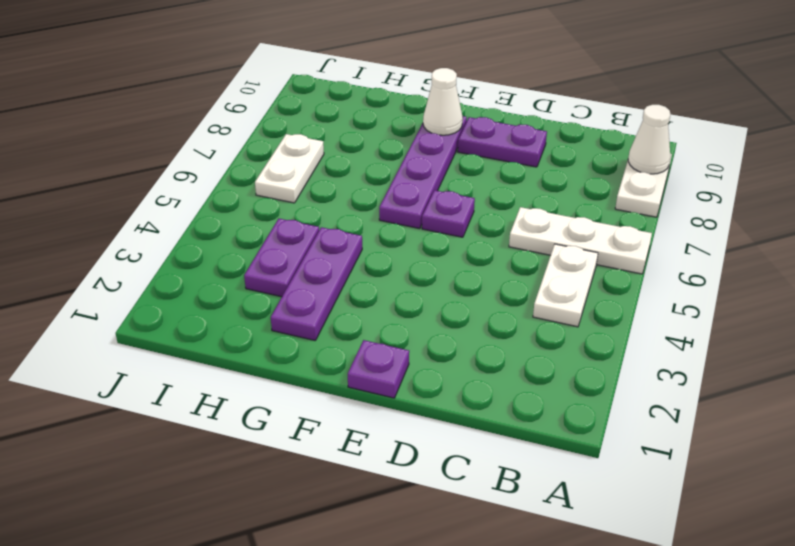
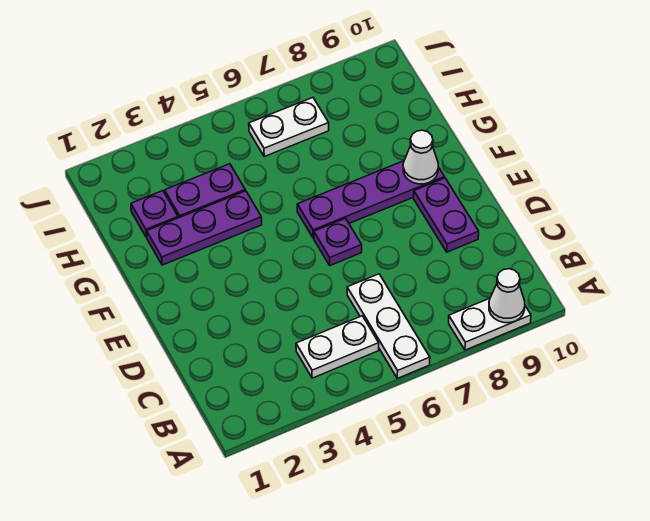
purple 1x1 plate [348,340,409,398] -> purple 1x1 plate moved to [131,191,178,237]

